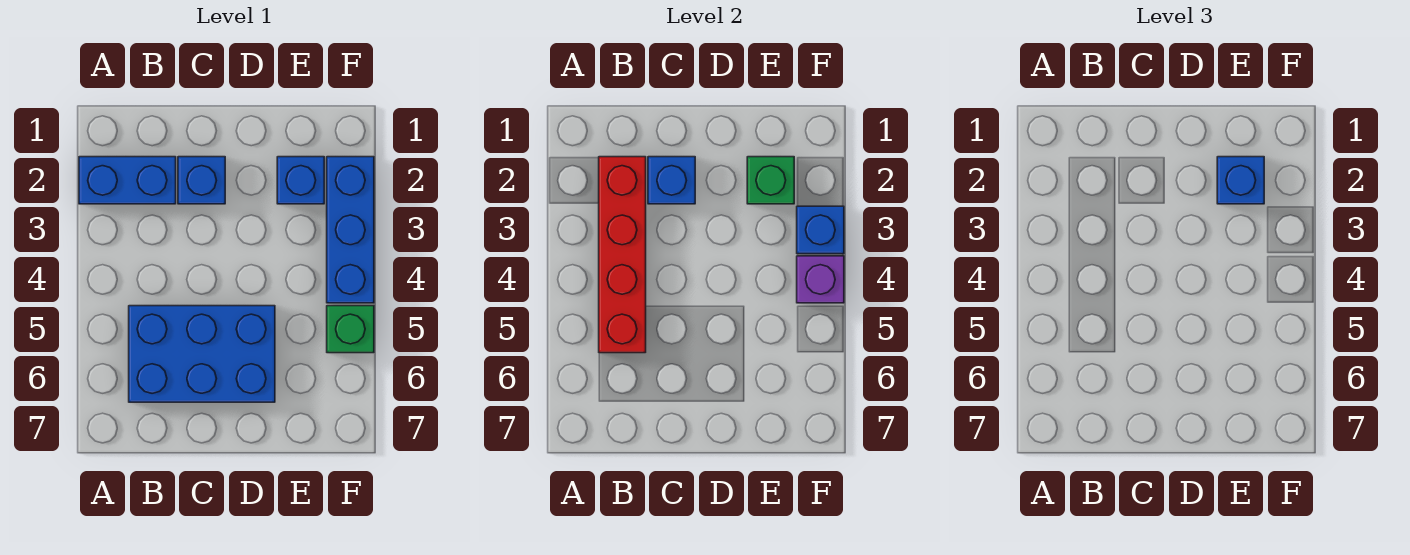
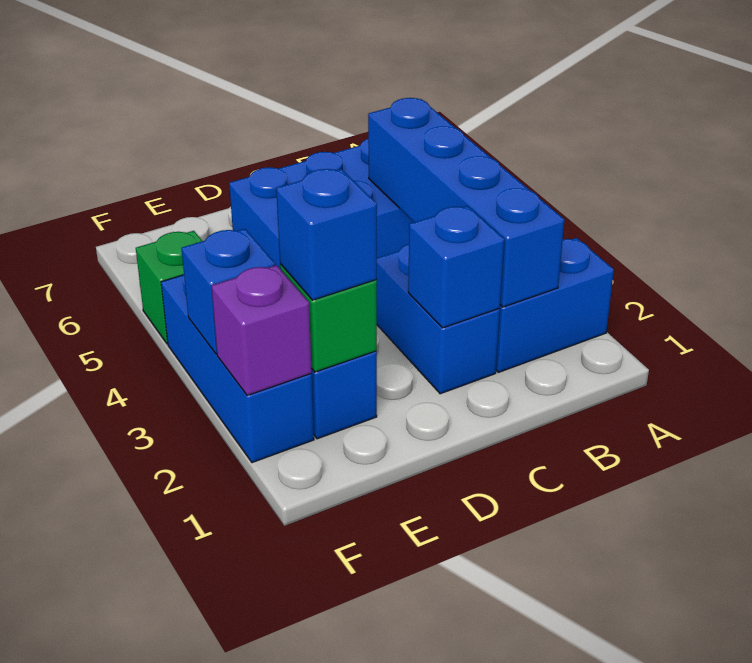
red 1x4 brick [599,157,646,353] -> blue 1x4 brick [368,98,564,307]
blue 1x1 brick [178,157,225,204] -> blue 1x2 brick [377,244,500,394]
purple 1x1 brick [797,256,844,303] -> purple 1x1 brick moved to [212,265,312,396]

